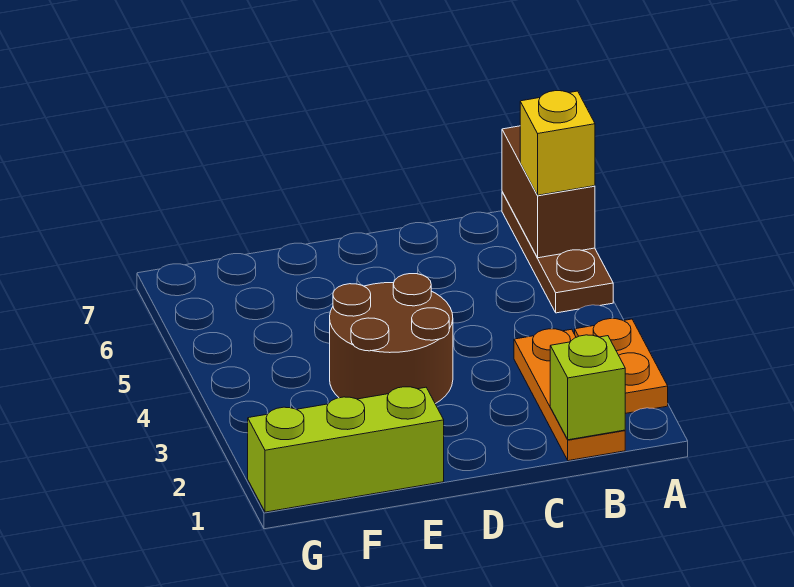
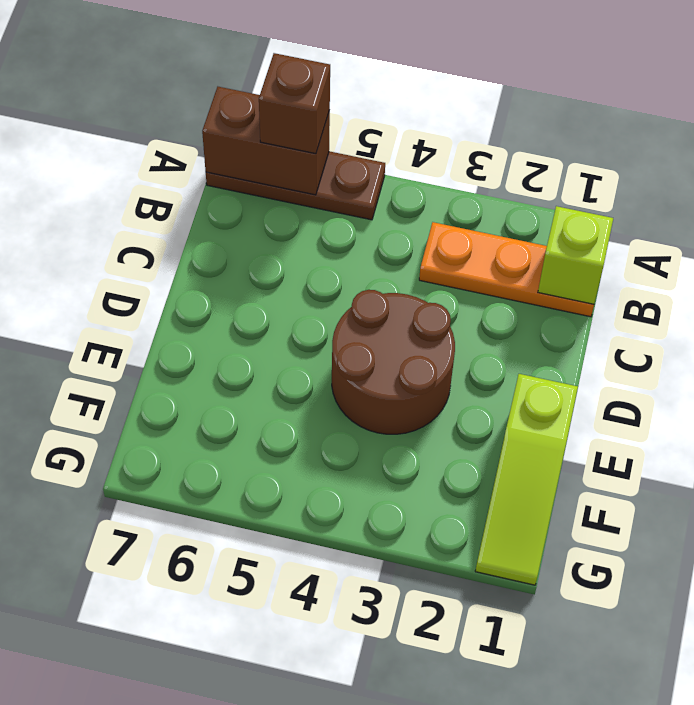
orange 1x2 plate [575,319,668,413] -> none
yellow 1x1 brick [520,91,595,195] -> brown 1x1 brick [259,53,330,154]
lime 1x3 brick [248,387,444,512] -> lime 1x3 slope [475,374,578,585]

